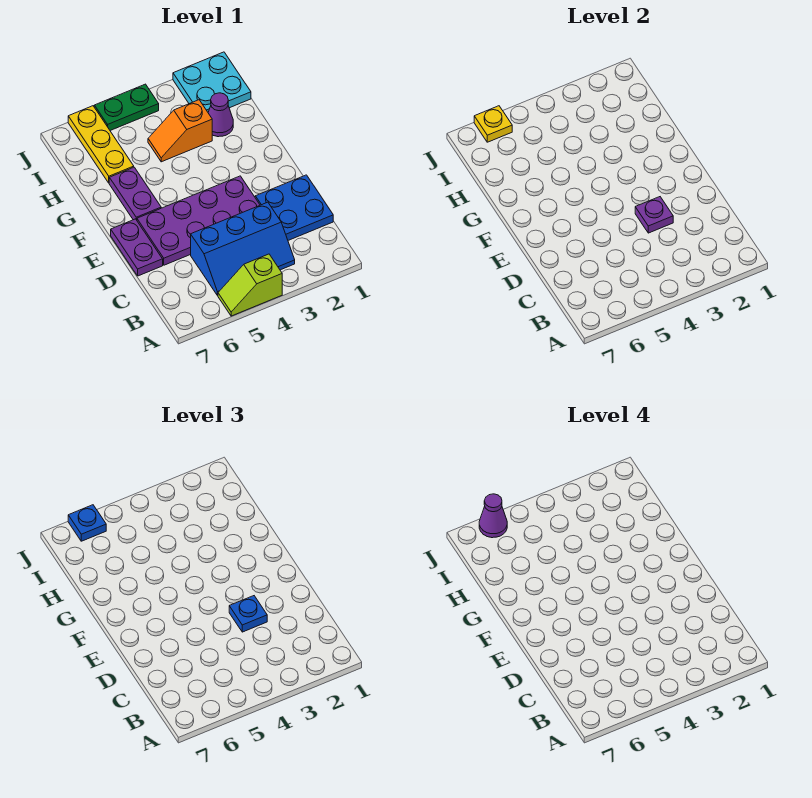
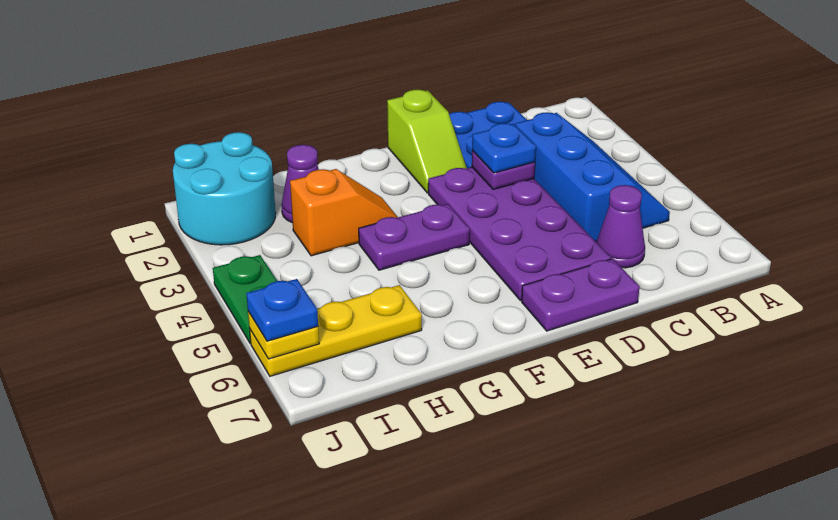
lime 1x2 slope [218,254,282,316] -> lime 1x2 slope moved to [387,90,467,193]
purple 1x2 plate [109,167,161,220] -> purple 1x2 plate moved to [359,204,470,270]
orange 1x2 slope [148,100,212,162] -> orange 1x2 slope turned to [290,169,398,256]
cyan 2x2 plate [173,52,251,112] -> cyan 2x2 round brick [173,132,276,245]
purple 1x1 cone [479,494,507,538] -> purple 1x1 cone moved to [597,185,645,268]

